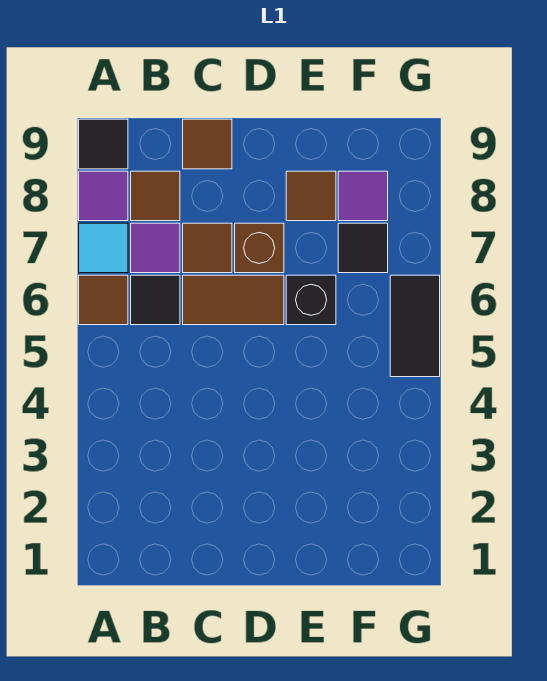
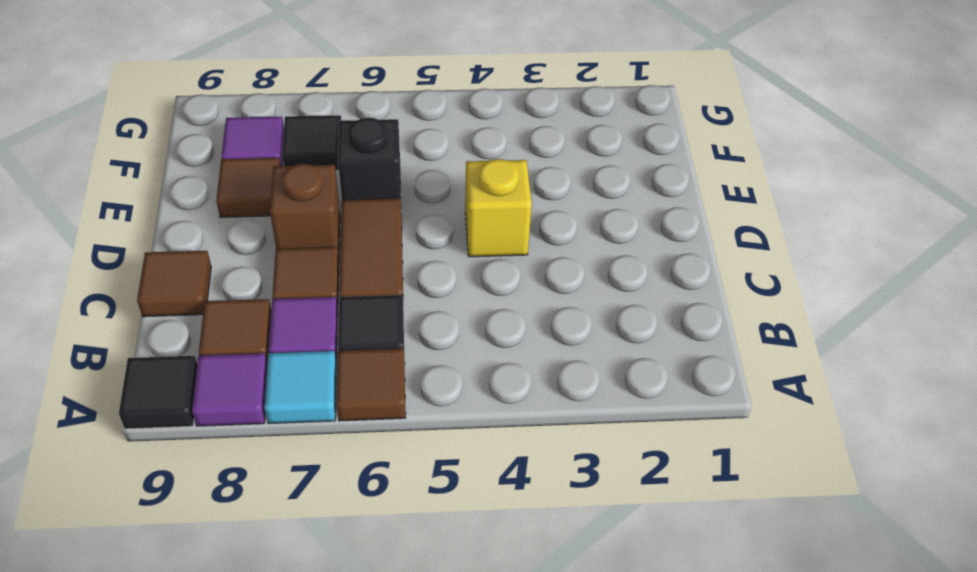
none -> yellow 1x1 brick [465,159,532,257]
black 1x2 tile [390,275,440,377] -> none

